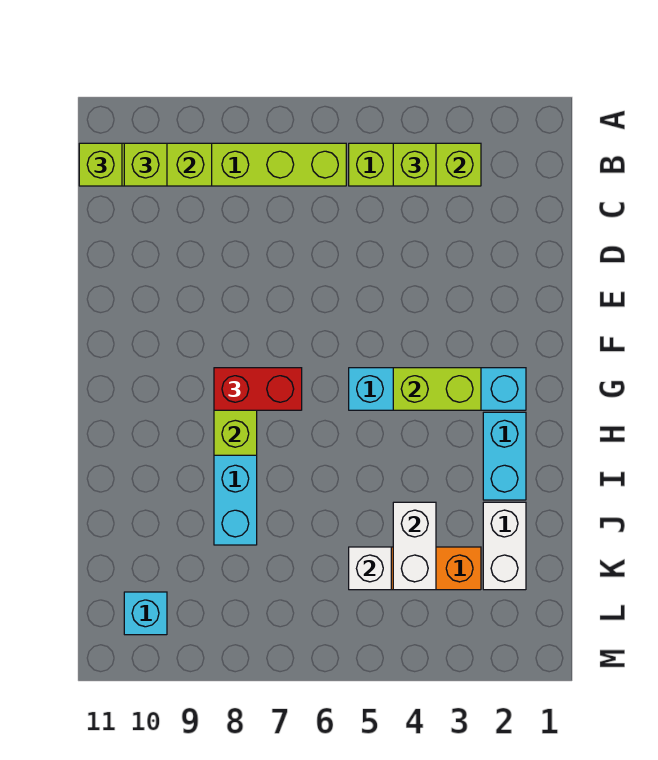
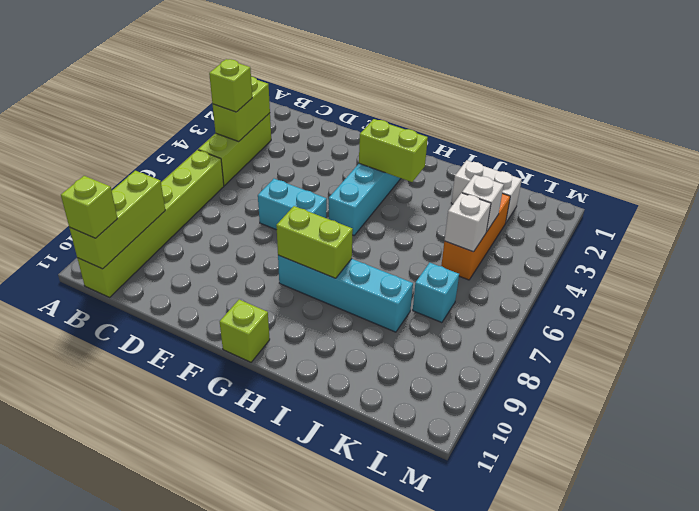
lime 1x1 brick [124,143,167,186] -> lime 1x1 brick moved to [220,300,270,362]
lime 1x2 brick [393,368,481,410] -> lime 1x2 brick turned to [359,119,428,182]
red 1x2 brick [214,368,302,410] -> none
cyan 1x2 brick [483,412,526,500] -> cyan 1x2 brick moved to [258,179,327,230]
white 1x2 brick [393,502,436,590] -> white 1x1 brick [462,175,504,232]
cyan 1x1 brick [124,592,167,635] -> cyan 1x1 brick moved to [413,263,459,323]

